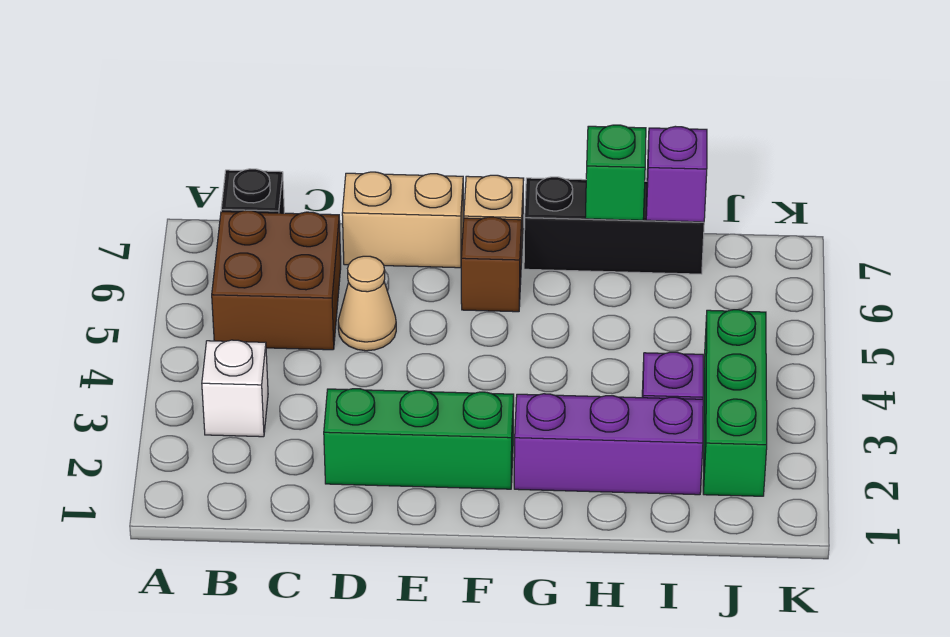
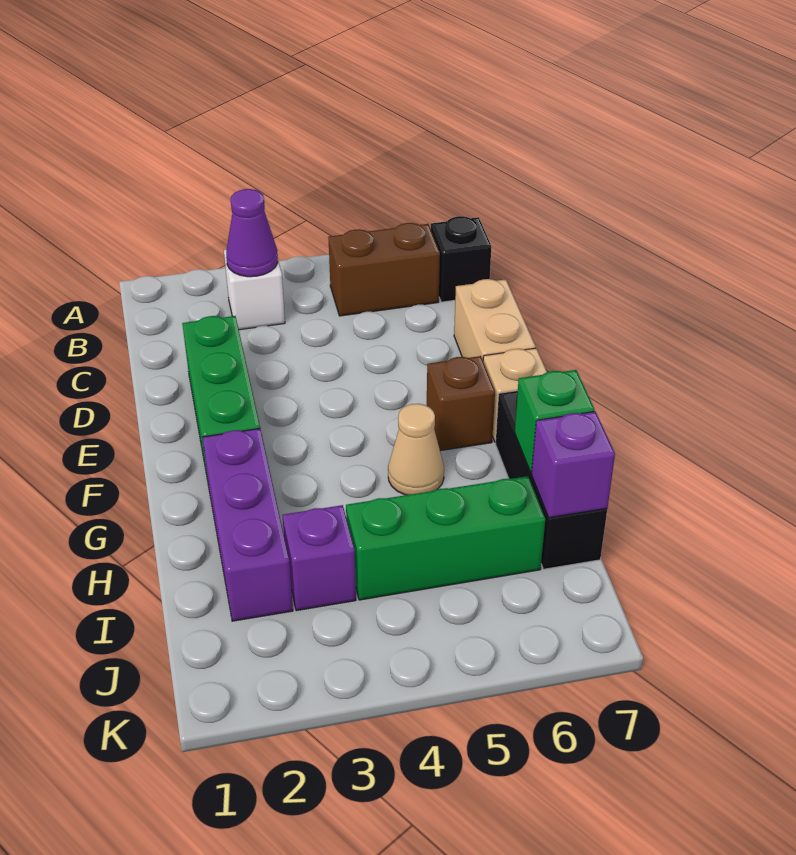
none -> purple 1x1 cone [226,189,278,277]
brown 2x2 brick [212,210,341,350] -> brown 1x2 brick [328,223,440,316]
tan 1x1 cone [338,256,396,351] -> tan 1x1 cone moved to [388,404,444,495]
green 1x3 brick [703,310,767,496] -> green 1x3 brick moved to [346,476,545,600]

